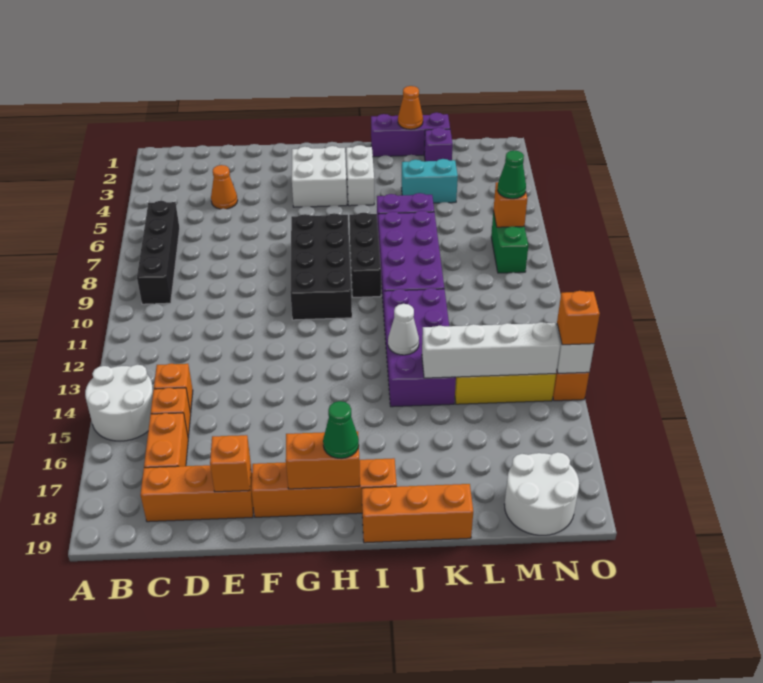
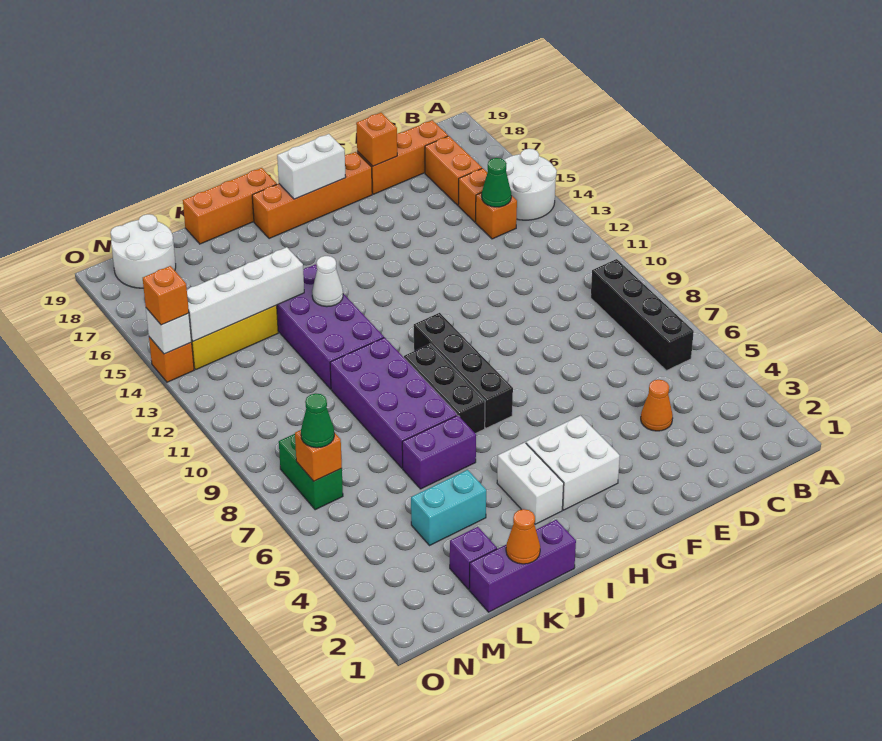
black 2x4 brick [290,213,352,320] -> black 1x4 brick [414,313,513,428]
orange 1x2 brick [286,431,360,489] -> white 1x2 brick [277,134,346,199]
green 1x1 cone [323,401,359,459] -> green 1x1 cone moved to [482,158,511,207]

